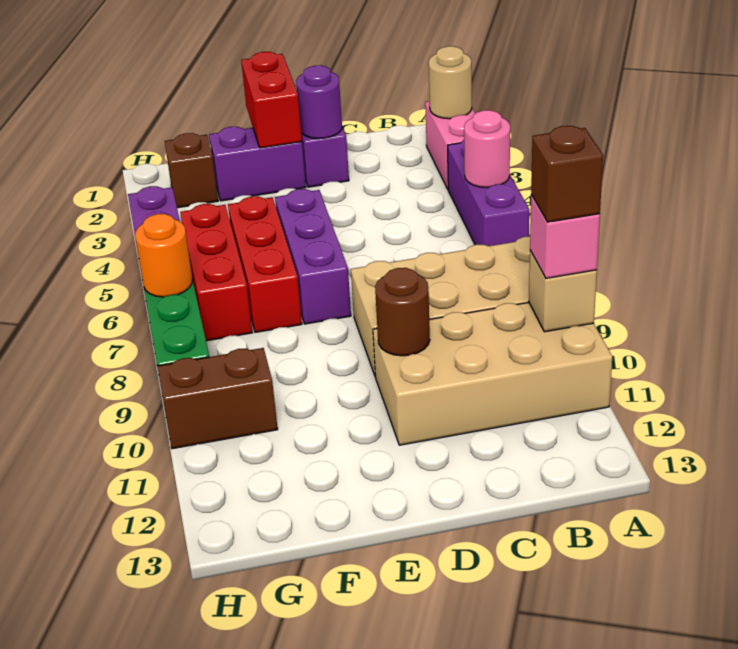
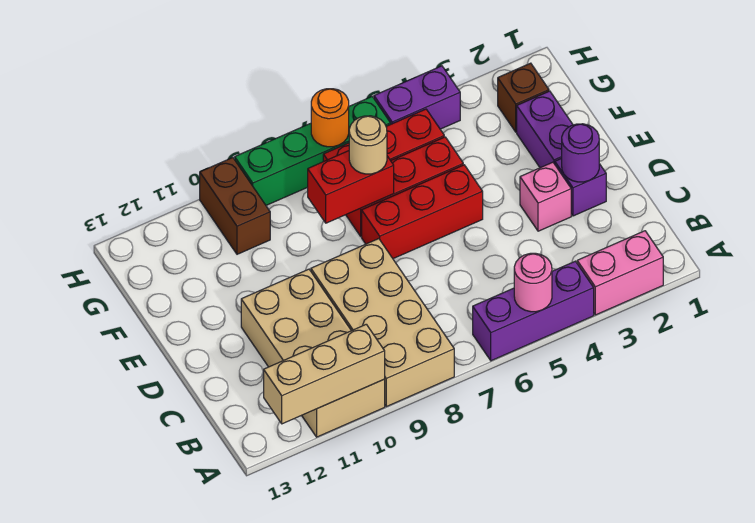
tan 1x1 round brick [429,46,472,119] -> tan 1x1 round brick moved to [349,116,387,174]
tan 1x1 brick [529,251,597,332] -> tan 1x3 brick [264,324,385,424]
pink 1x1 brick [530,195,600,278] -> pink 1x1 brick moved to [520,162,571,231]
brown 1x1 brick [531,126,603,222] -> none
brown 1x1 round brick [375,268,430,356] -> none
red 1x2 brick [241,52,302,148] -> red 1x2 brick moved to [308,151,394,223]
purple 1x3 brick [275,189,351,324] -> red 1x3 brick [362,165,483,259]

